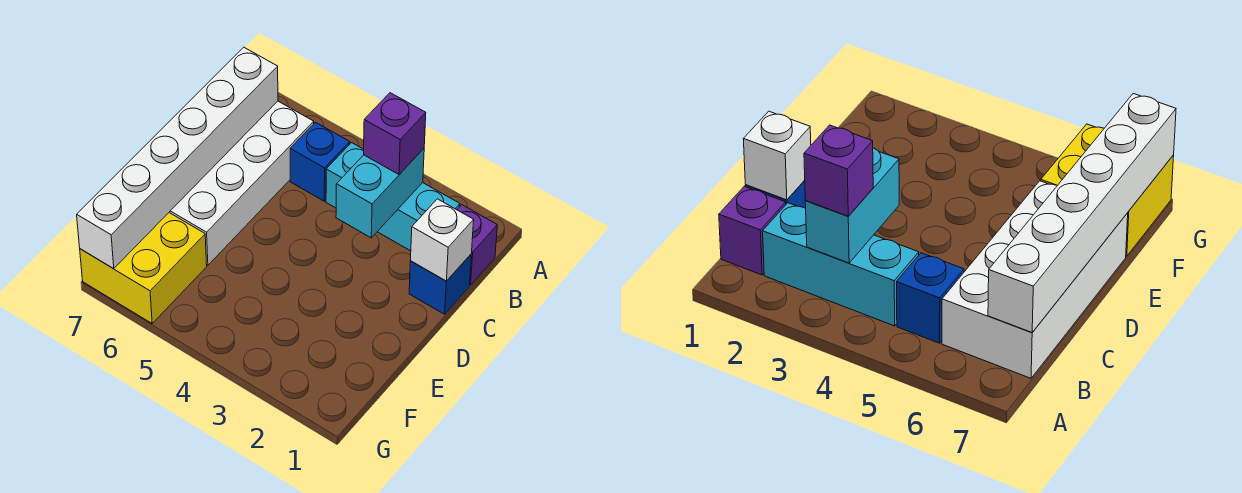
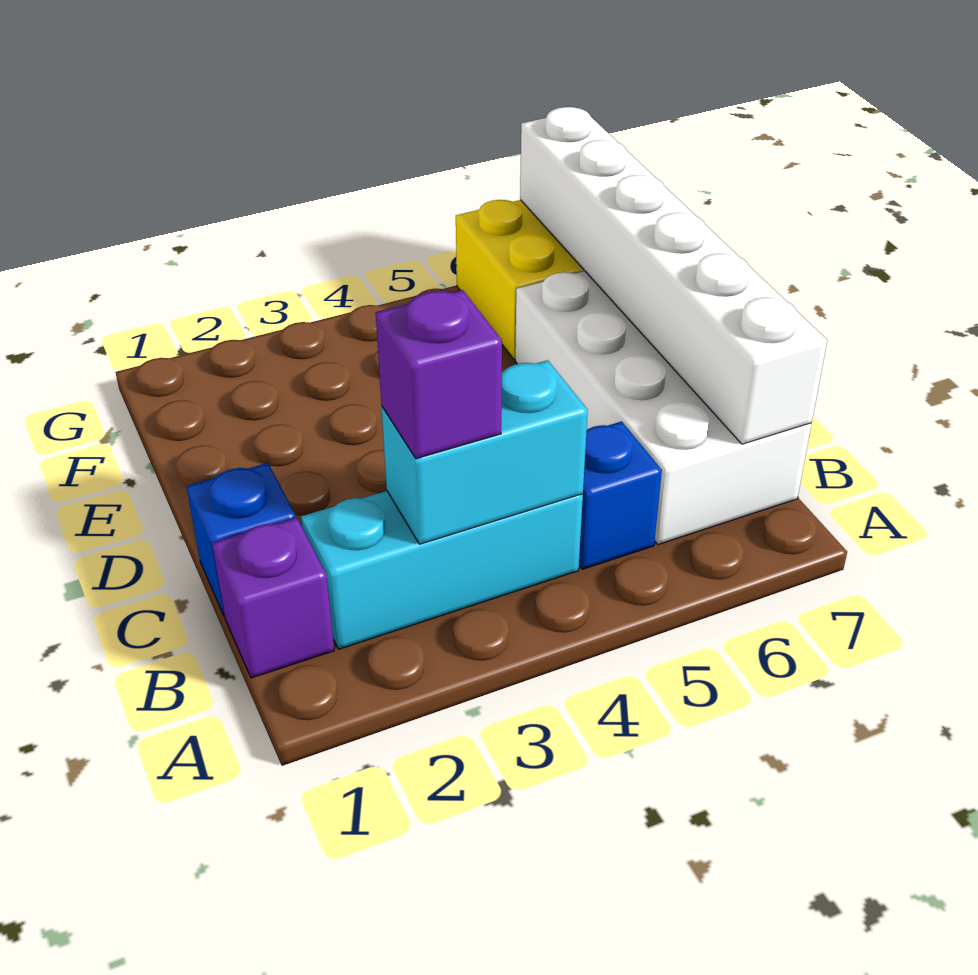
cyan 1x2 brick [336,149,424,238] -> cyan 1x2 brick turned to [381,360,588,544]
white 1x1 brick [411,199,474,281] -> none

